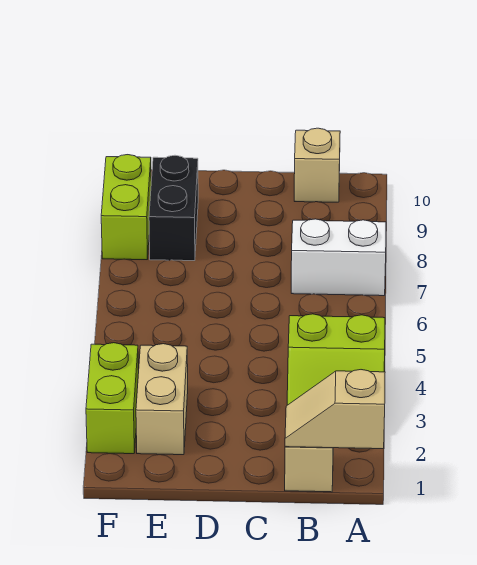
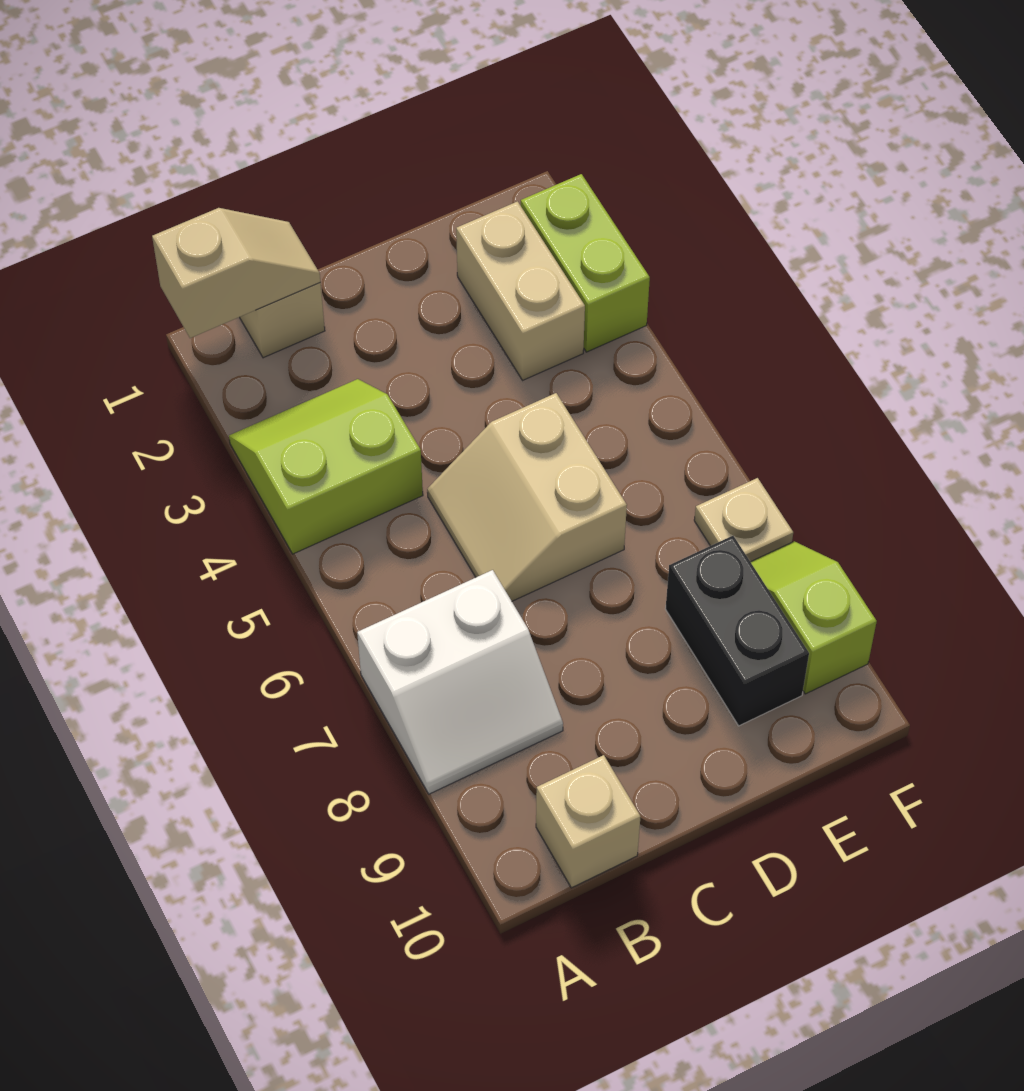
none -> tan 2x2 slope [427,393,627,601]
none -> tan 1x1 plate [694,478,793,562]
lime 1x2 brick [101,155,151,260] -> lime 1x2 slope [751,541,877,694]

